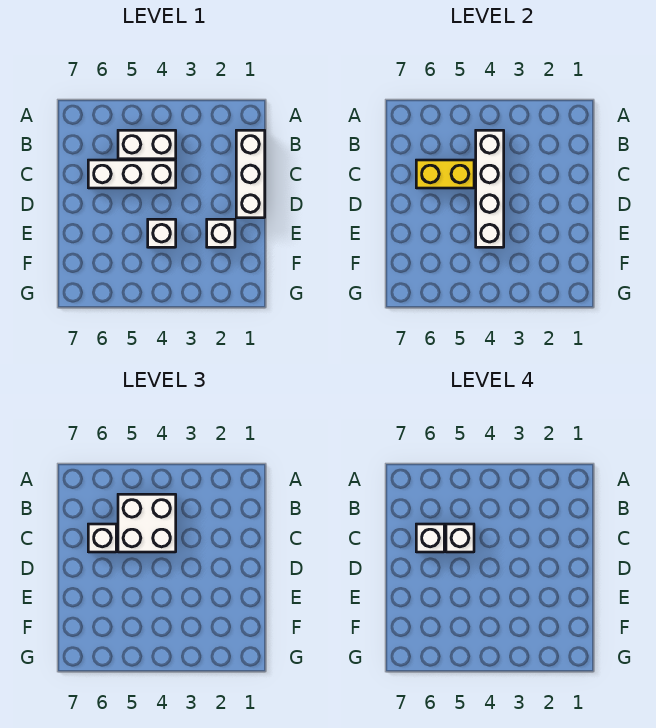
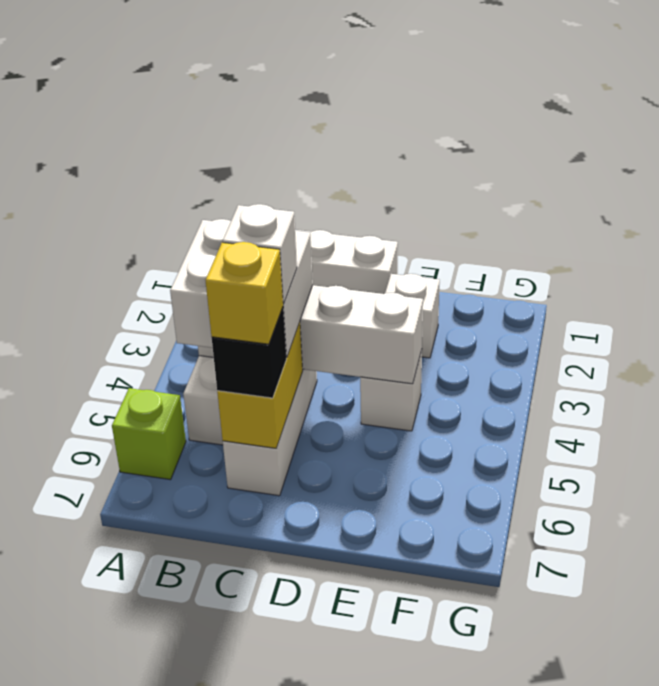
none -> lime 1x1 brick [112,388,186,480]
white 1x1 brick [88,524,116,552] -> black 1x1 brick [212,308,286,398]
white 1x1 brick [416,524,444,552] -> yellow 1x1 brick [206,242,283,344]

